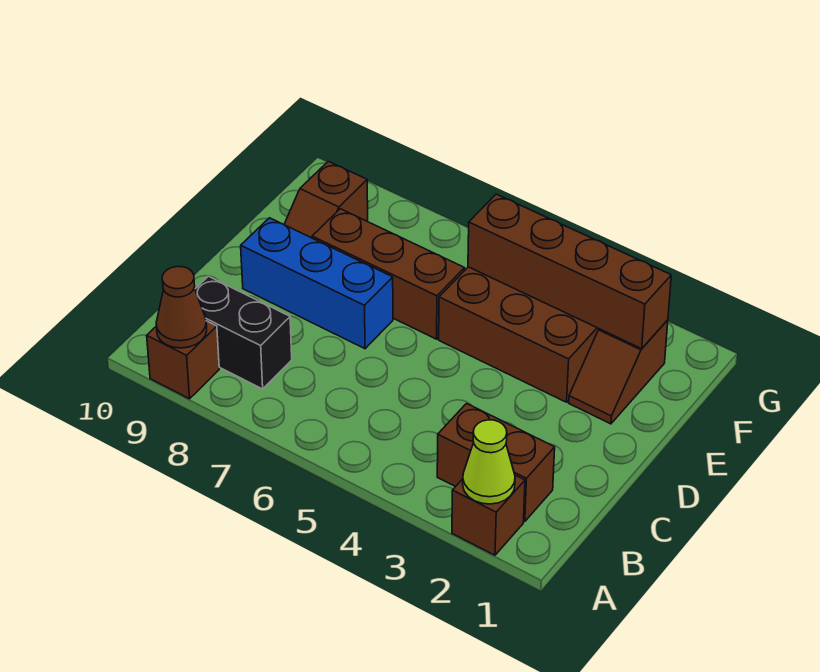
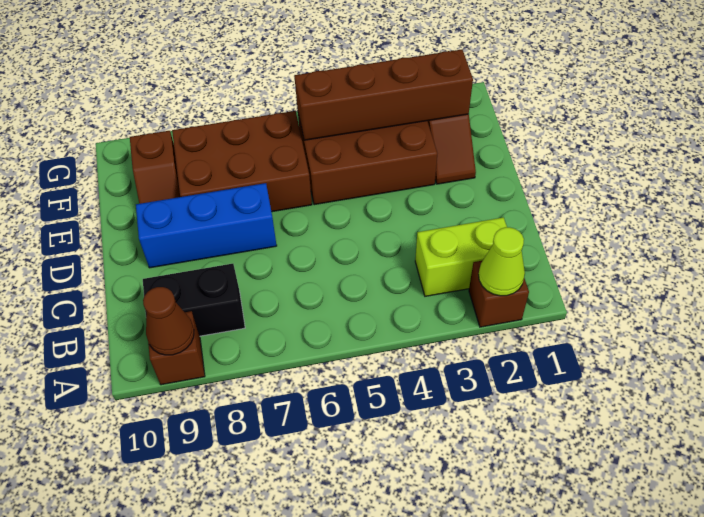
brown 1x2 brick [437,404,555,522] -> lime 1x2 brick [415,217,507,296]
brown 1x3 brick [312,209,465,339] -> brown 2x3 brick [172,111,312,212]

